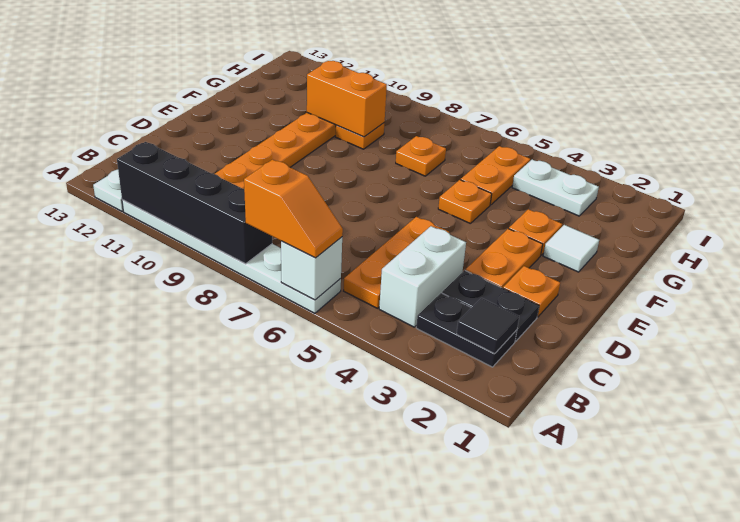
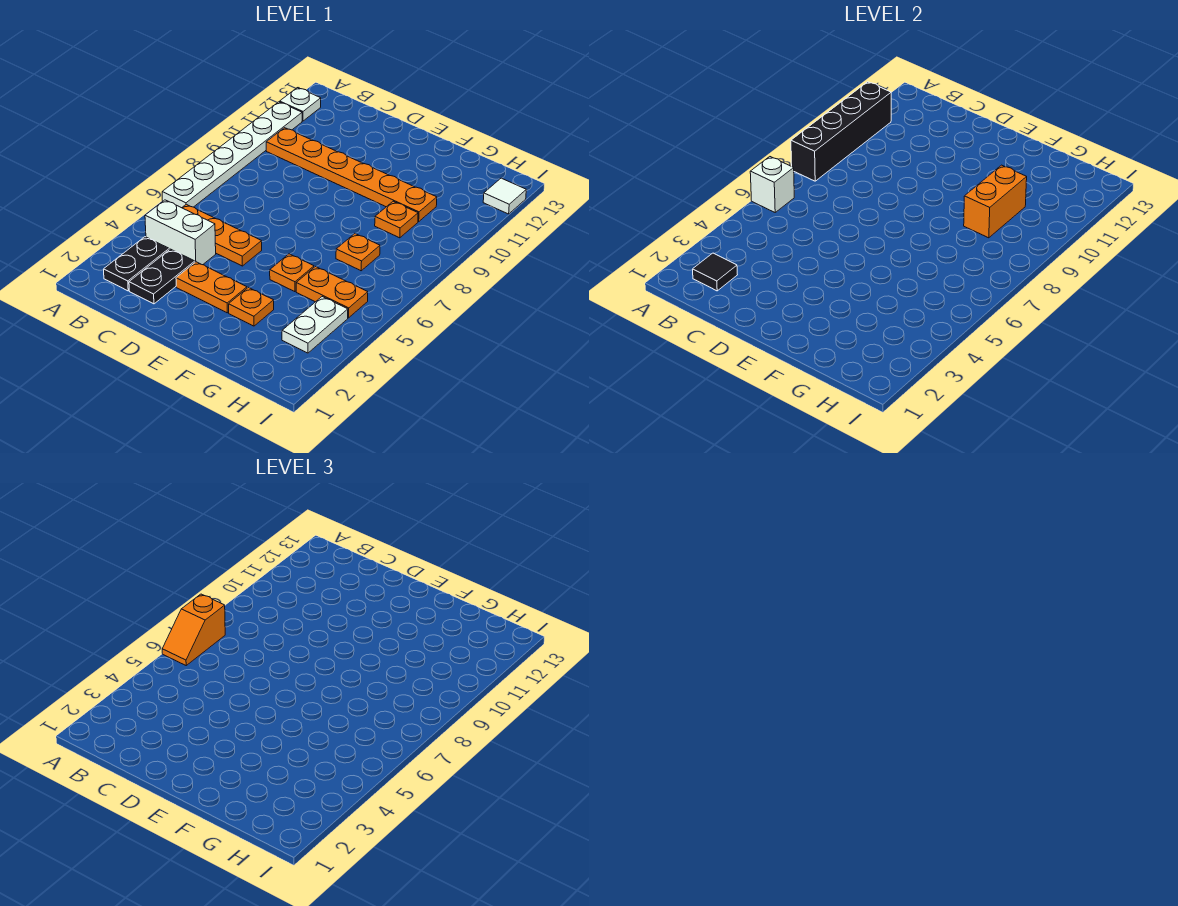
orange 1x1 plate [503,266,560,317] -> none
white 1x1 tile [543,225,599,272] -> white 1x1 tile moved to [483,178,526,214]

